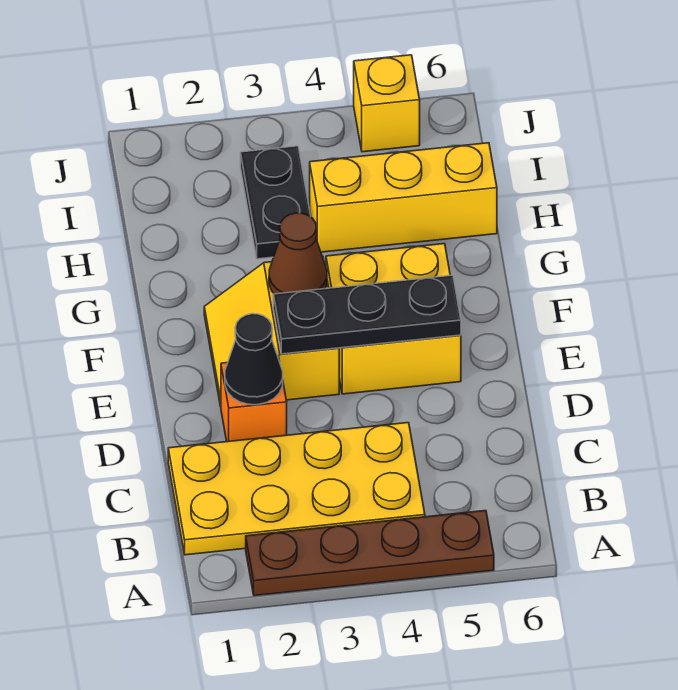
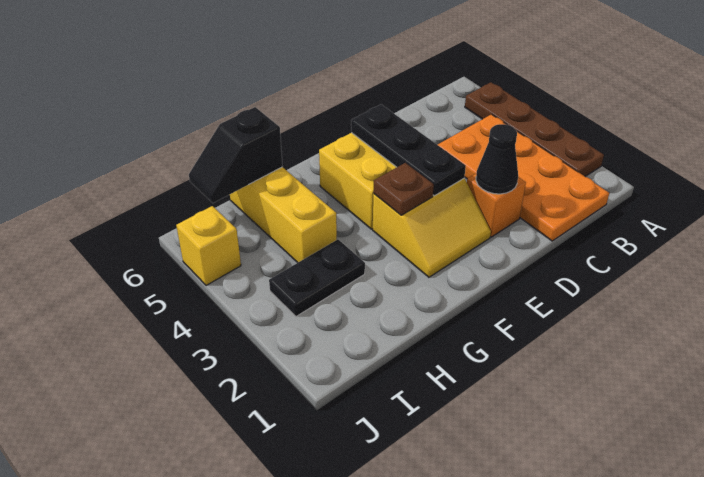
yellow 2x4 plate [168,423,425,555] -> orange 2x4 plate [438,114,609,241]
brown 1x1 cone [269,213,327,294] -> brown 1x1 plate [373,163,434,215]
none -> black 1x2 slope [189,107,283,203]

